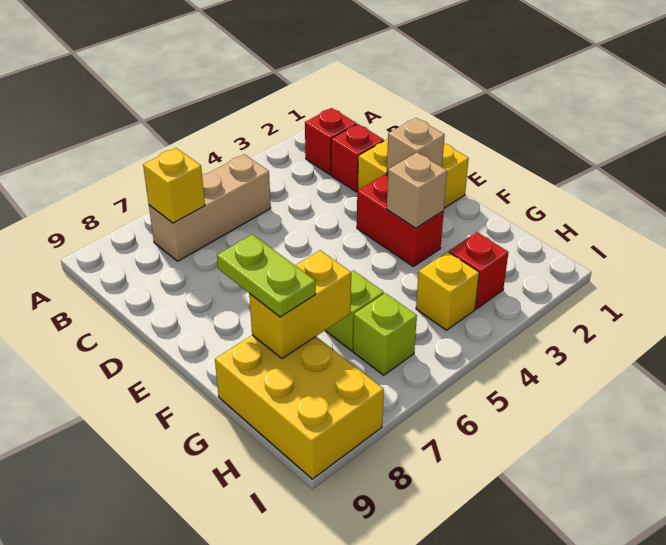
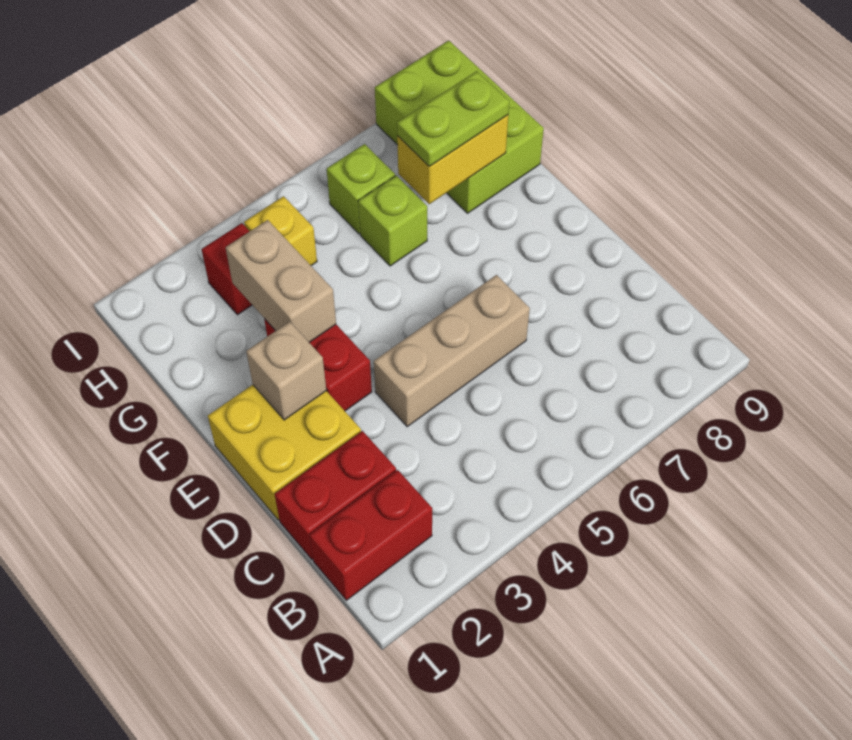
red 1x1 brick [305,108,357,174] -> red 1x2 brick [309,470,432,600]
tan 1x3 brick [149,154,271,261] -> tan 1x3 brick moved to [374,275,530,427]
yellow 1x1 brick [143,148,205,223] -> none
red 1x1 brick [331,124,384,192] -> red 1x2 brick [275,431,396,559]
tan 1x1 brick [387,153,447,228] -> tan 1x2 brick [226,220,336,342]
lime 1x2 plate [217,234,316,317] -> lime 1x2 plate turned to [397,71,509,166]
yellow 2x3 brick [215,335,384,479] -> lime 2x3 brick [375,40,544,213]

